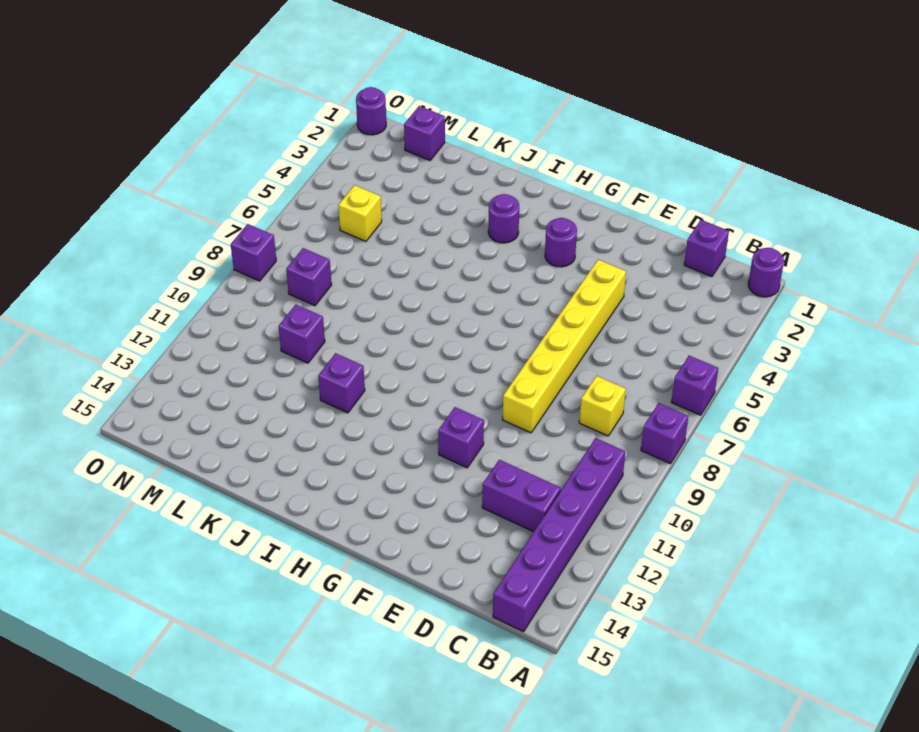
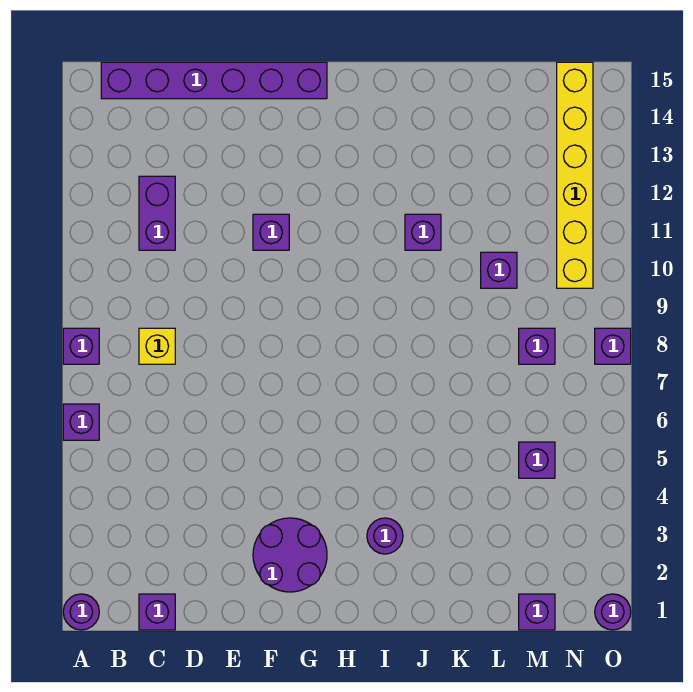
purple 1x6 brick [493,438,625,632] -> purple 1x6 brick turned to [101,62,327,99]
purple 1x2 brick [482,460,561,532] -> purple 1x2 brick turned to [139,176,175,250]
yellow 1x6 brick [502,260,626,433] -> yellow 1x6 brick moved to [557,62,593,288]
purple 1x1 round brick [545,218,577,267] -> purple 2x2 round brick [253,518,327,592]
yellow 1x1 brick [338,185,382,241] -> purple 1x1 brick [519,442,555,478]

